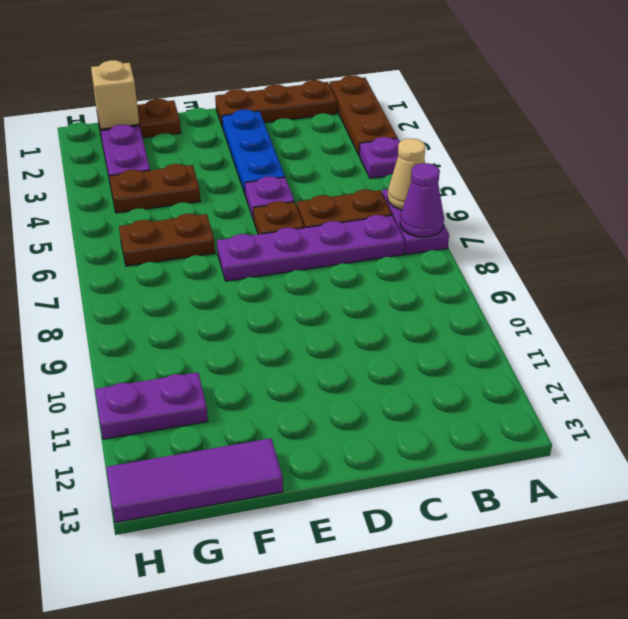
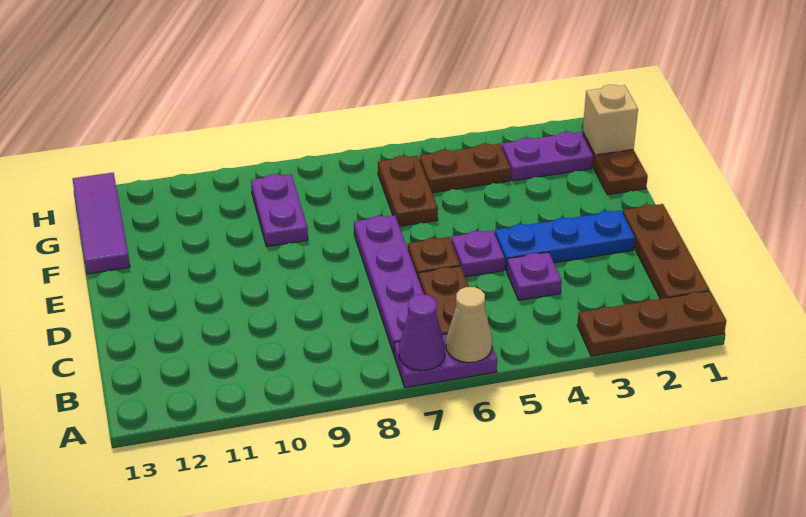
purple 1x1 plate [359,137,400,178] -> purple 1x1 plate moved to [507,252,562,300]
brown 1x2 plate [109,164,200,213] -> brown 1x2 plate turned to [420,144,511,193]
purple 1x2 plate [95,372,208,439] -> purple 1x2 plate moved to [251,174,308,246]

